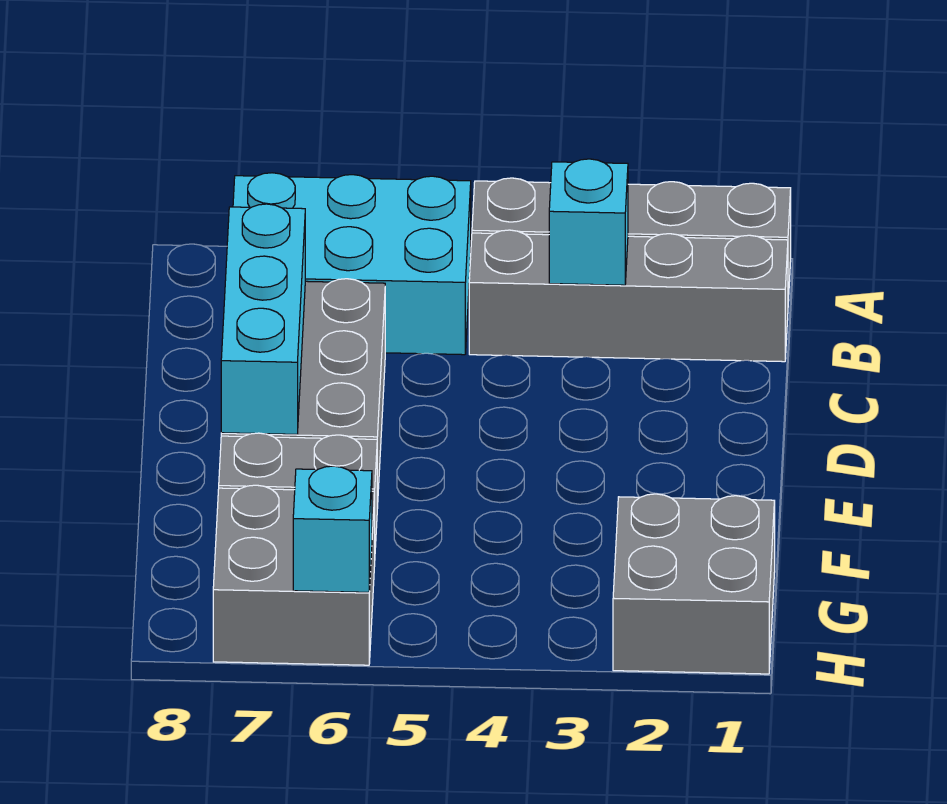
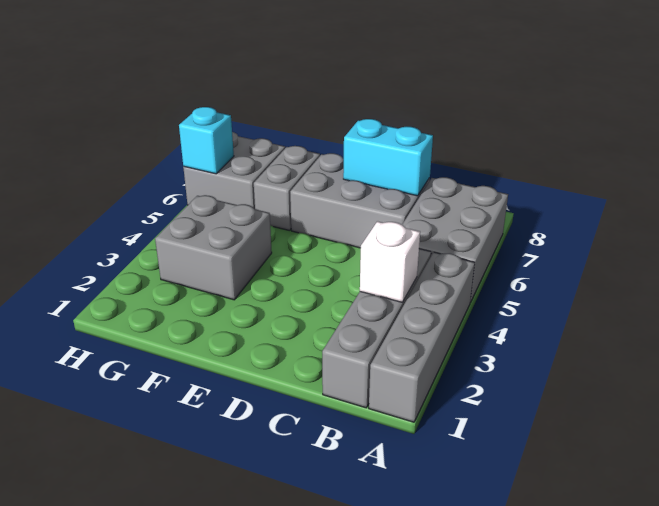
cyan 2x3 brick [233,173,471,355] -> grey 2x3 brick [402,177,508,302]
cyan 1x1 brick [549,159,628,285] -> white 1x1 brick [360,221,420,302]
cyan 1x3 brick [221,204,305,434] -> cyan 1x2 brick [343,119,433,196]
grey 2x2 brick [613,494,775,674] -> grey 2x2 brick moved to [155,195,272,300]

